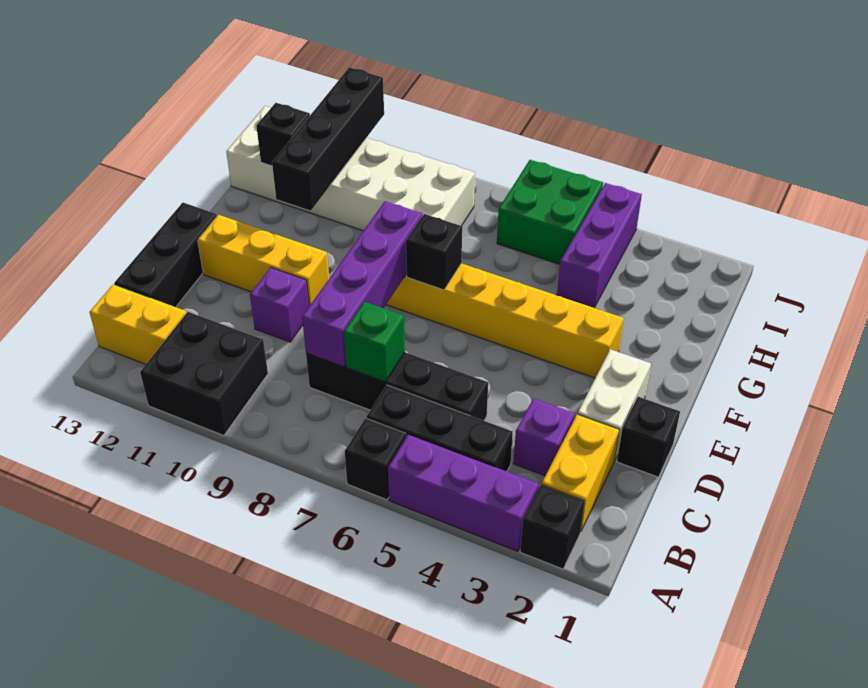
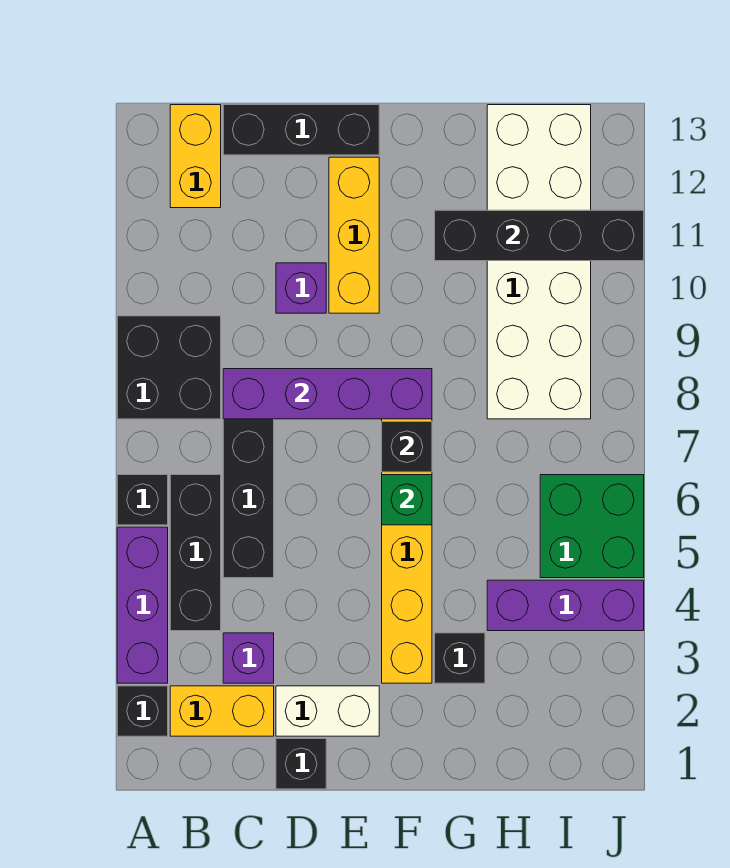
black 2x2 brick [140,312,268,435] -> black 2x2 brick moved to [117,316,221,419]
green 1x1 brick [344,302,405,382] -> green 1x1 brick moved to [382,475,432,525]
black 1x1 brick [256,103,310,166] -> black 1x1 brick moved to [435,633,485,683]

